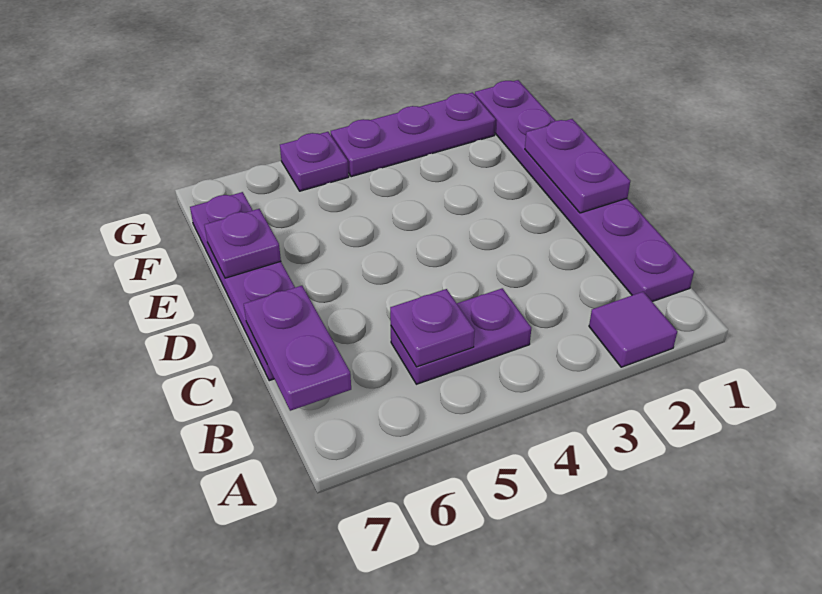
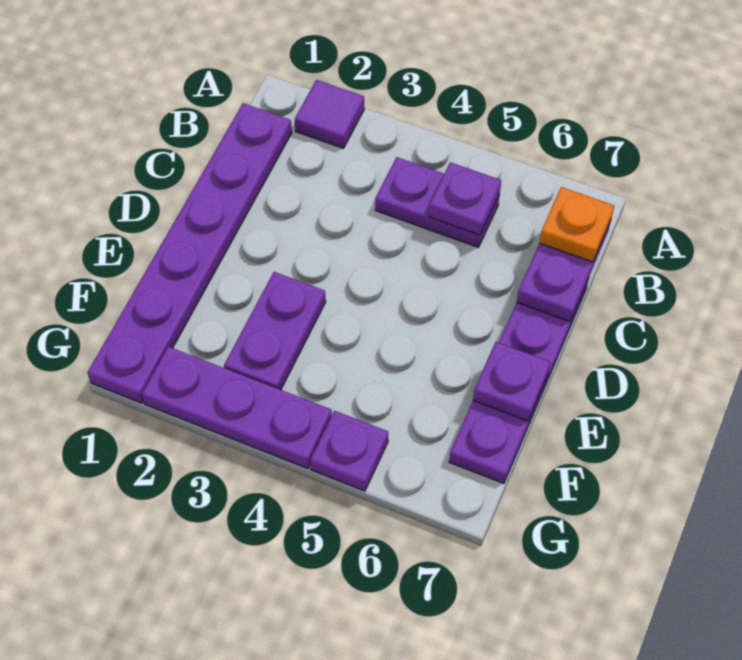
none -> orange 1x1 plate [540,187,614,262]
purple 1x2 plate [525,119,630,213] -> purple 1x2 plate moved to [224,272,326,390]

